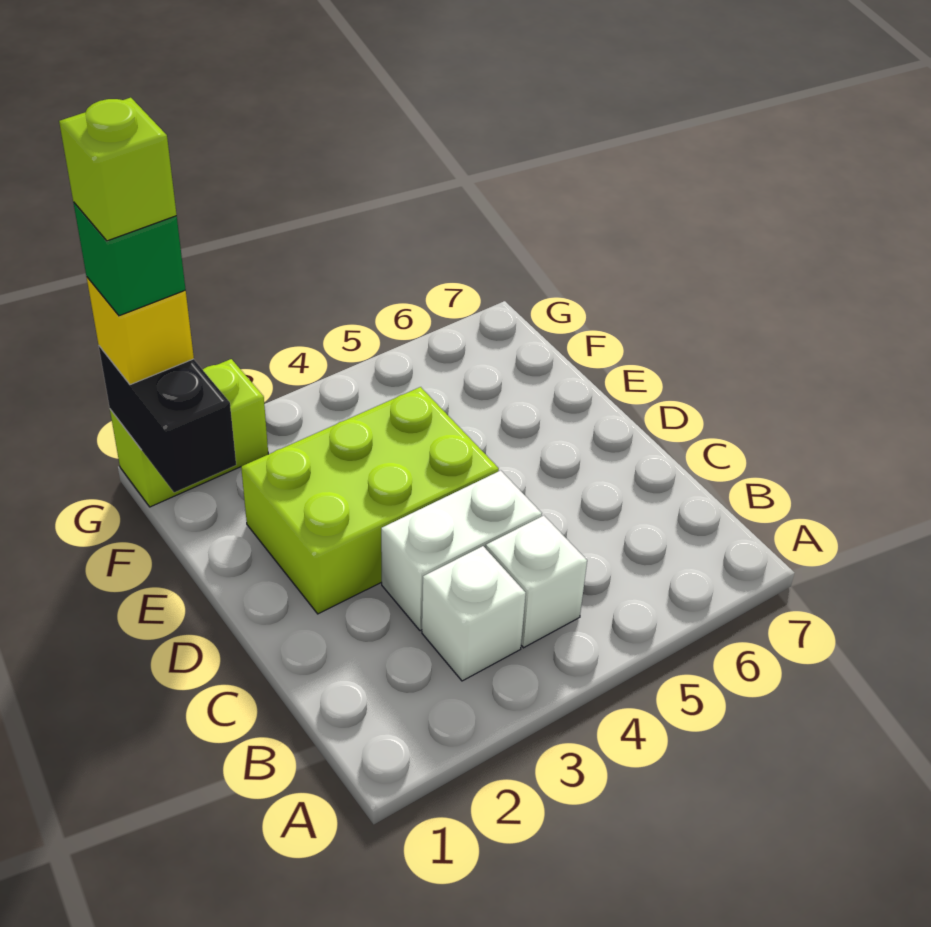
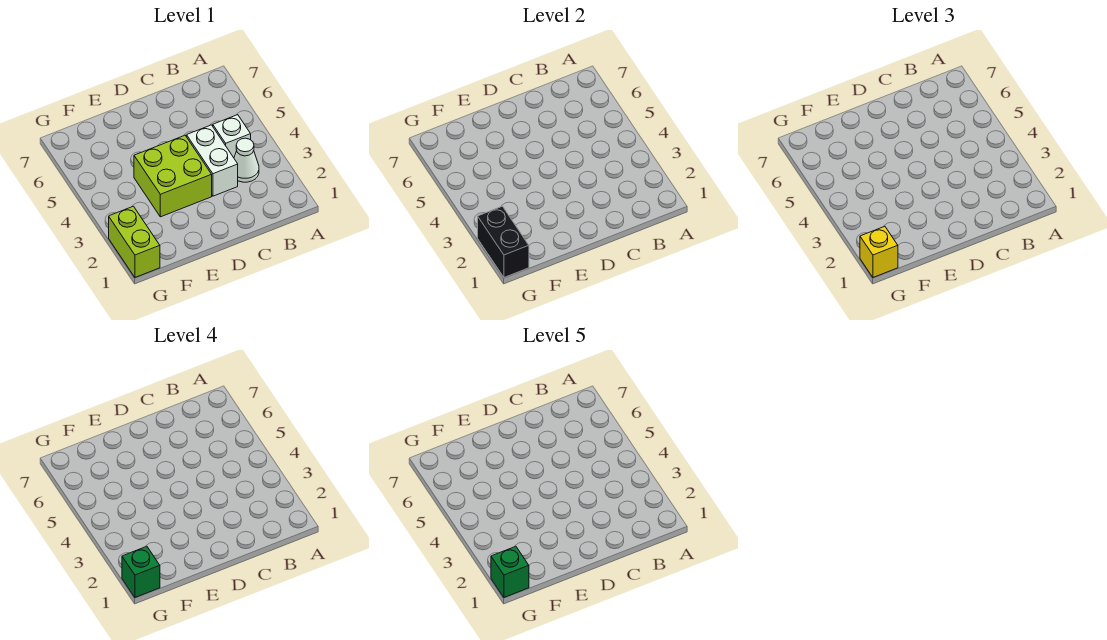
white 1x1 brick [422,546,526,681] -> white 1x1 cone [234,138,259,182]
lime 2x3 brick [241,387,499,614] -> lime 2x2 brick [134,135,212,217]
black 1x2 brick [99,346,236,492] -> black 1x2 brick turned to [478,206,529,277]
lime 1x1 brick [59,98,177,241] -> green 1x1 brick [491,546,529,597]

